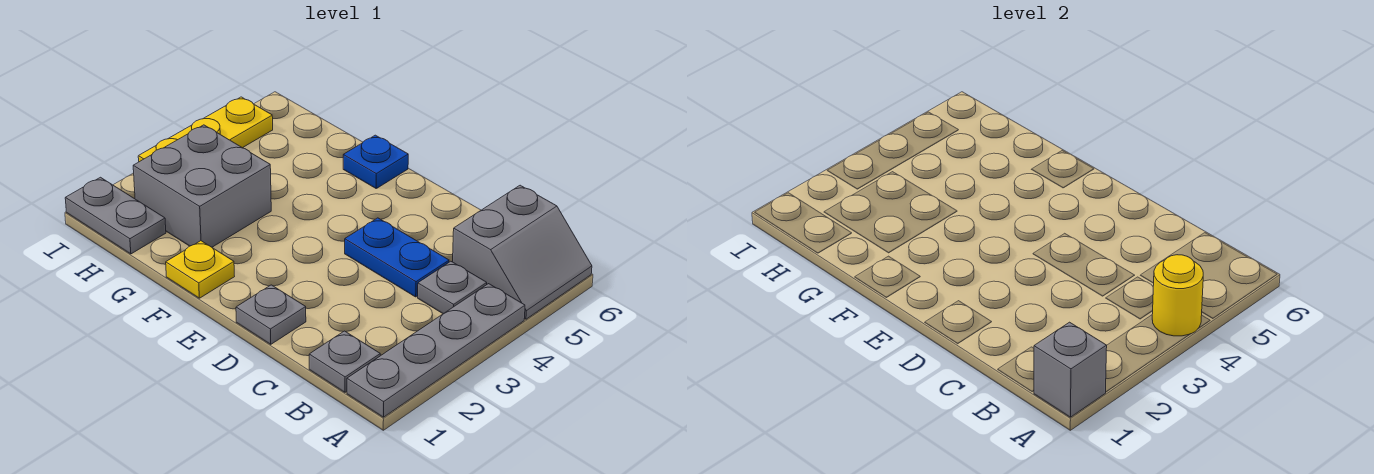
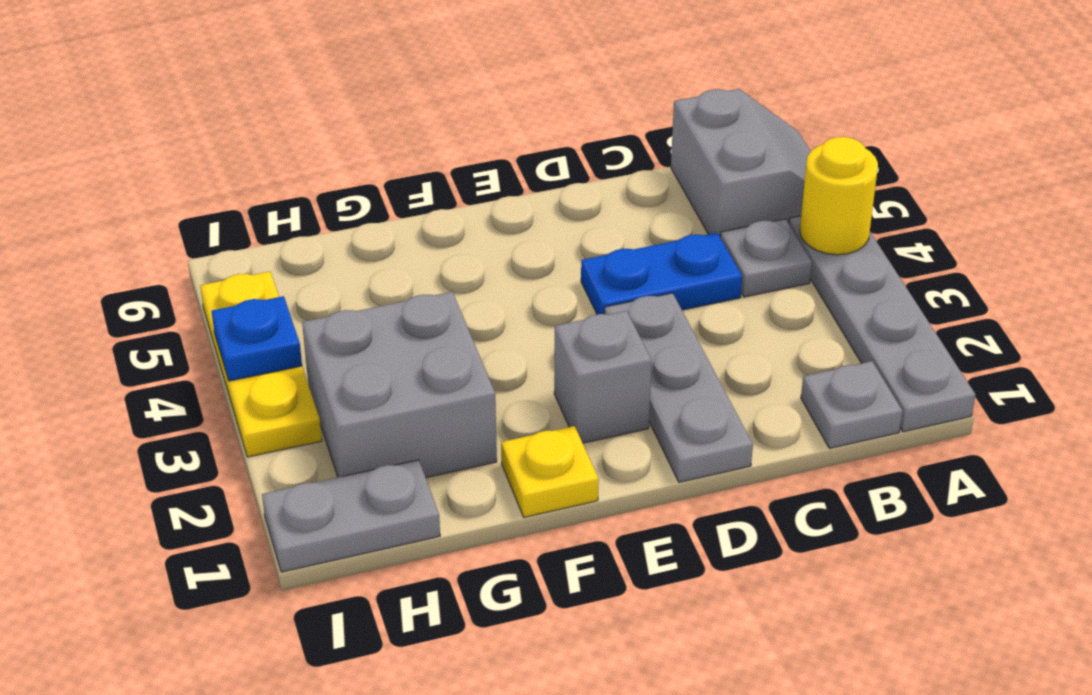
grey 1x1 brick [1034,322,1107,417] -> grey 1x1 brick moved to [554,311,652,443]
grey 1x1 plate [236,285,306,344] -> grey 1x3 plate [604,293,753,482]
blue 1x1 plate [343,135,408,188] -> blue 1x1 plate moved to [212,296,302,381]

